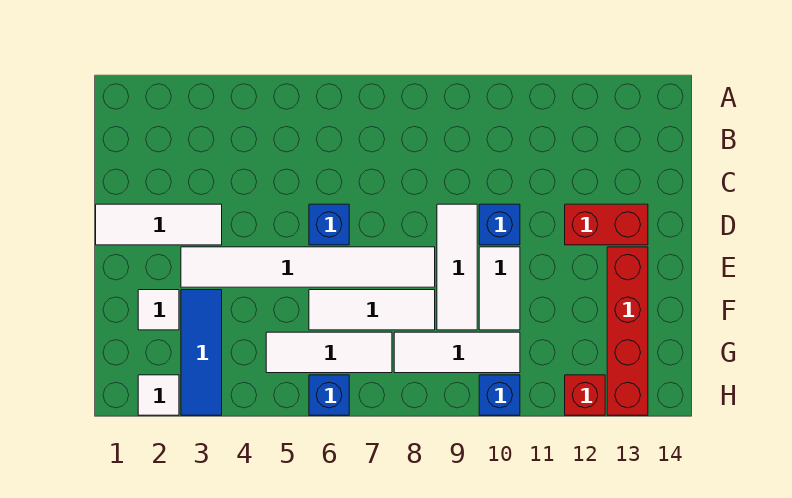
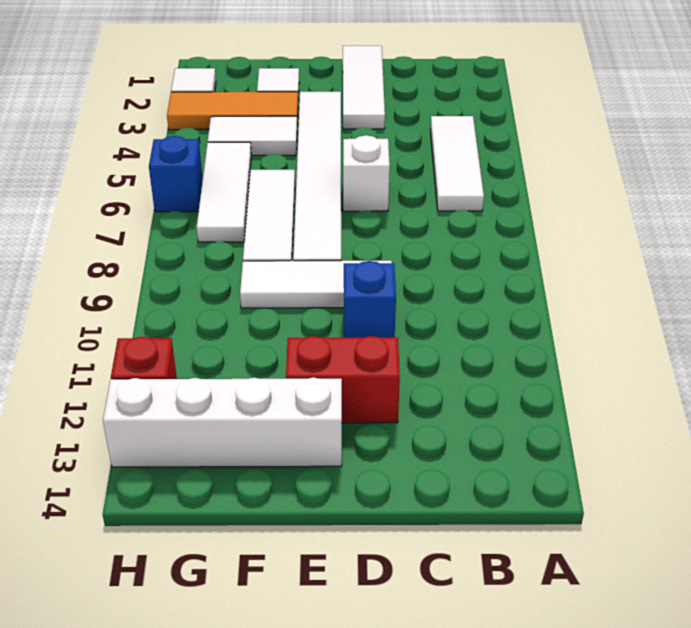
blue 1x1 brick [309,204,349,245] -> white 1x1 brick [343,135,390,211]
red 1x2 brick [565,204,648,245] -> red 1x2 brick turned to [286,336,400,423]
white 1x2 tile [479,247,520,330] -> white 1x2 tile moved to [208,116,297,155]
red 1x4 brick [607,247,648,415] -> white 1x4 brick [103,377,342,467]
blue 1x3 tile [181,290,222,415] -> orange 1x3 tile [167,92,298,130]
white 1x3 tile [394,332,520,373] -> white 1x3 tile moved to [430,116,484,211]
blue 1x1 brick [479,375,520,415] -> none

